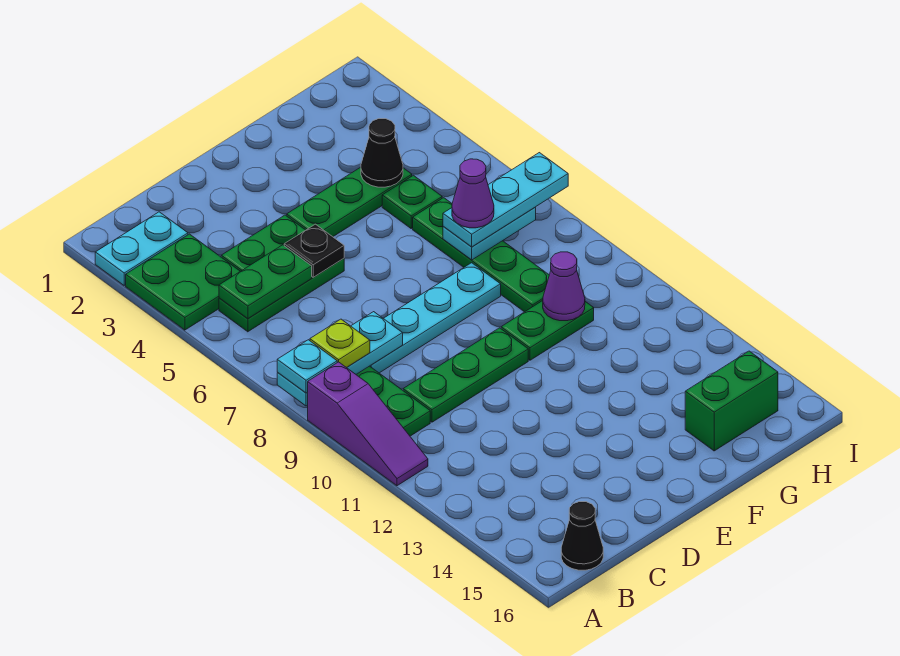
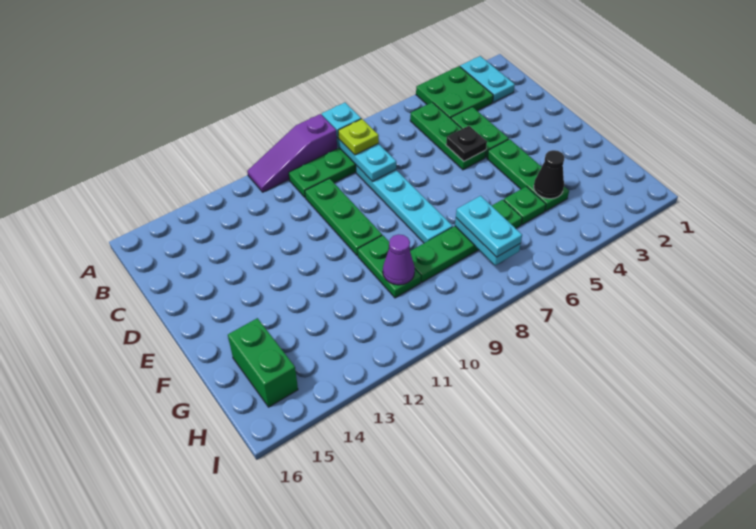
green 1x2 plate [219,245,312,319] -> none
black 1x1 cone [561,502,603,570] -> none
cyan 1x3 plate [443,153,568,247] -> cyan 1x2 plate [456,196,522,257]
purple 1x1 cone [452,159,494,228] -> none

